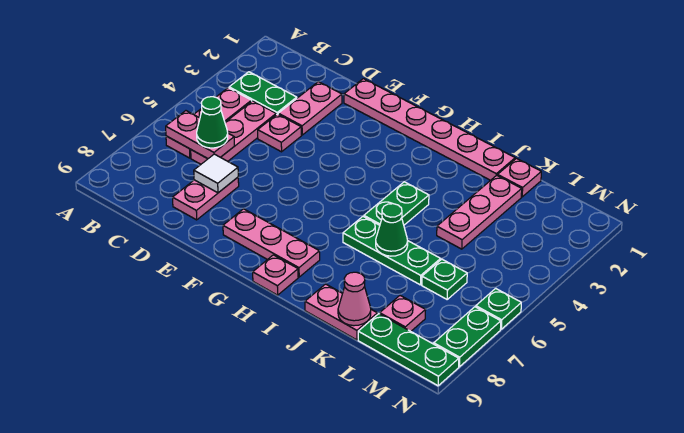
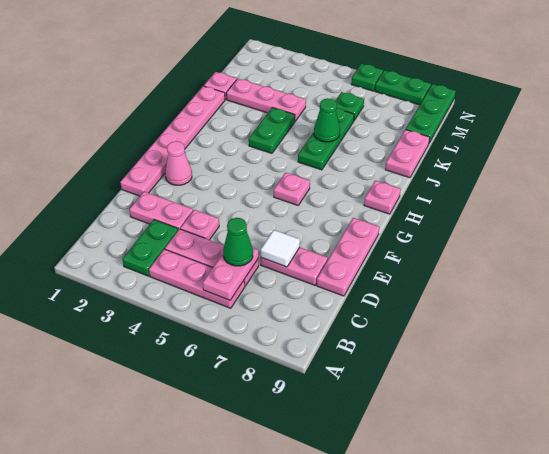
pink 1x3 plate [223,209,320,277] -> pink 1x3 plate moved to [317,218,379,296]
green 1x2 plate [364,182,429,225] -> green 1x2 plate turned to [249,108,295,153]
pink 1x1 cone [338,272,371,326] -> pink 1x1 cone moved to [165,141,192,185]
pink 1x1 plate [380,296,426,331] -> pink 1x1 plate moved to [274,173,310,205]

